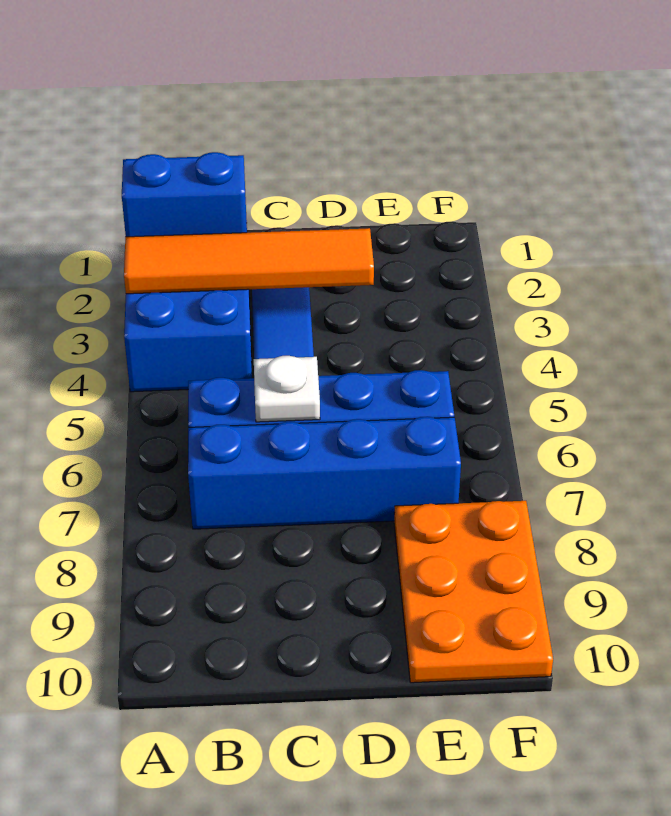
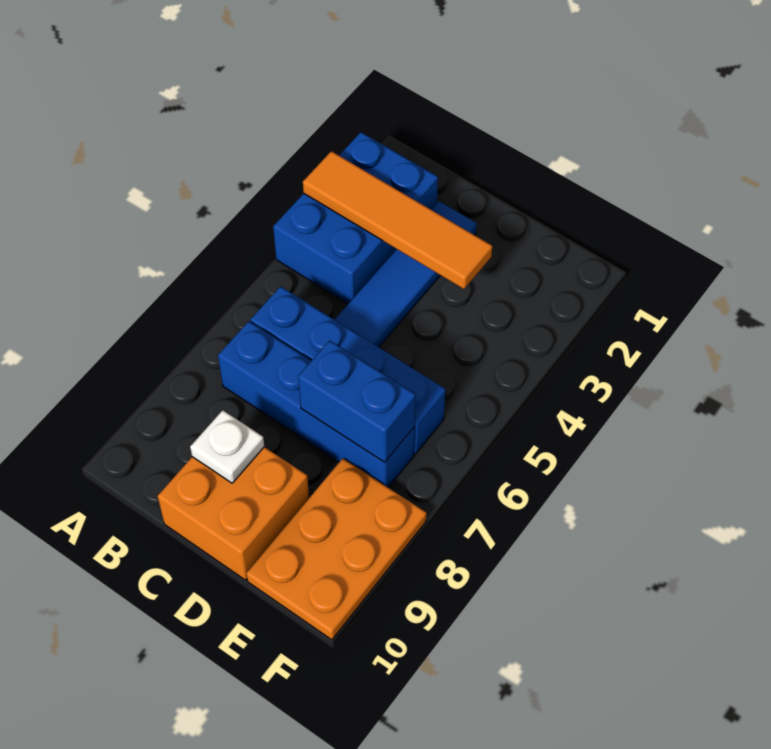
blue 1x2 brick [122,152,247,237] -> blue 1x2 brick moved to [298,340,416,462]
white 1x1 plate [254,356,320,422] -> white 1x1 plate moved to [190,410,264,483]
none -> orange 2x2 brick [158,447,309,580]

